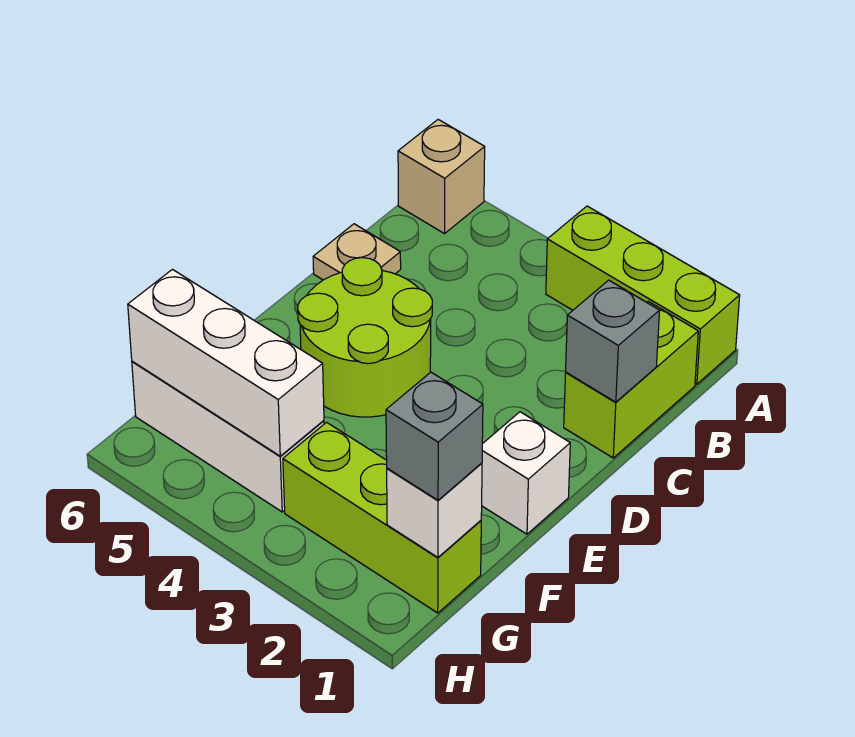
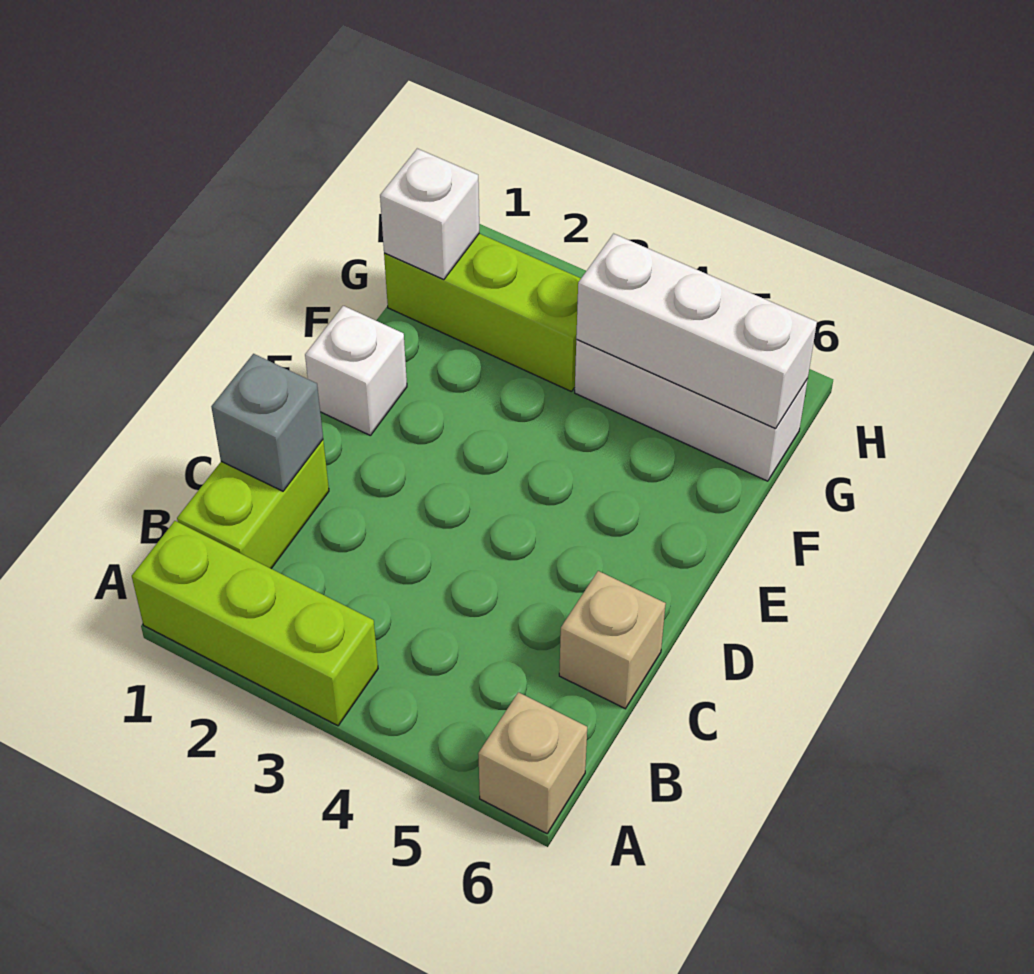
tan 1x1 plate [313,224,401,280] -> tan 1x1 brick [559,571,666,709]
lime 2x2 round brick [298,258,432,417] -> none
grey 1x1 brick [386,372,483,500] -> none

